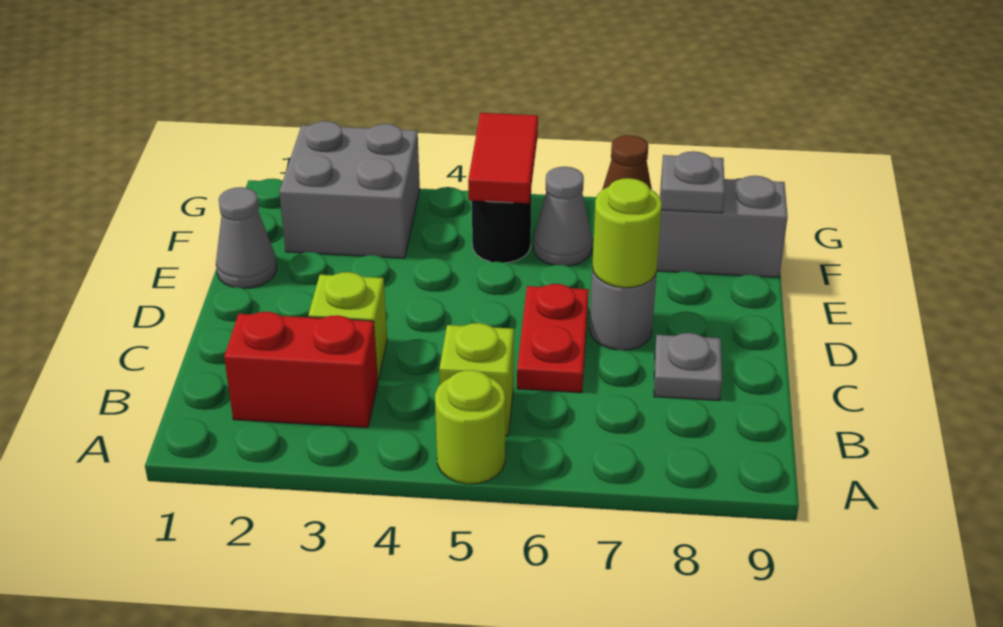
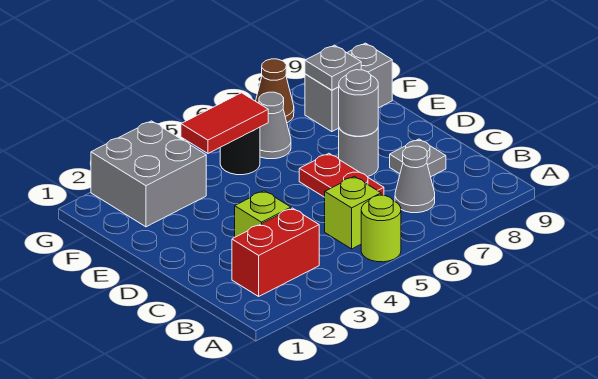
lime 1x1 round brick [592,178,662,288] -> grey 1x1 round brick [339,70,378,136]
grey 1x1 cone [216,187,277,288] -> grey 1x1 cone moved to [395,146,435,213]
red 1x2 tile [468,113,538,203] -> red 1x2 tile turned to [181,93,268,153]

